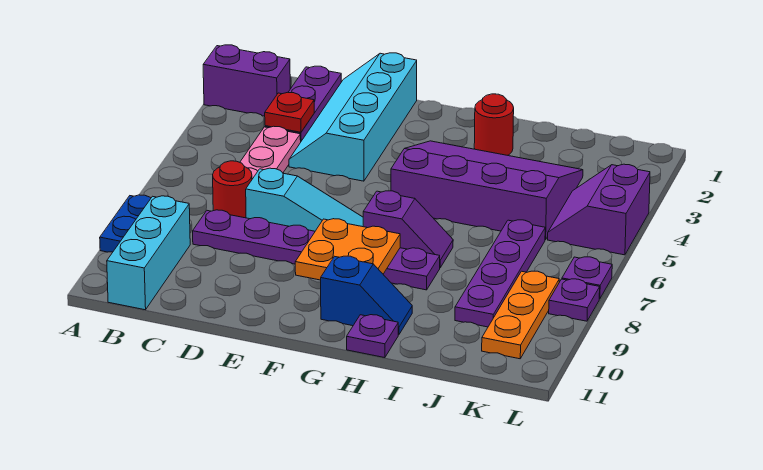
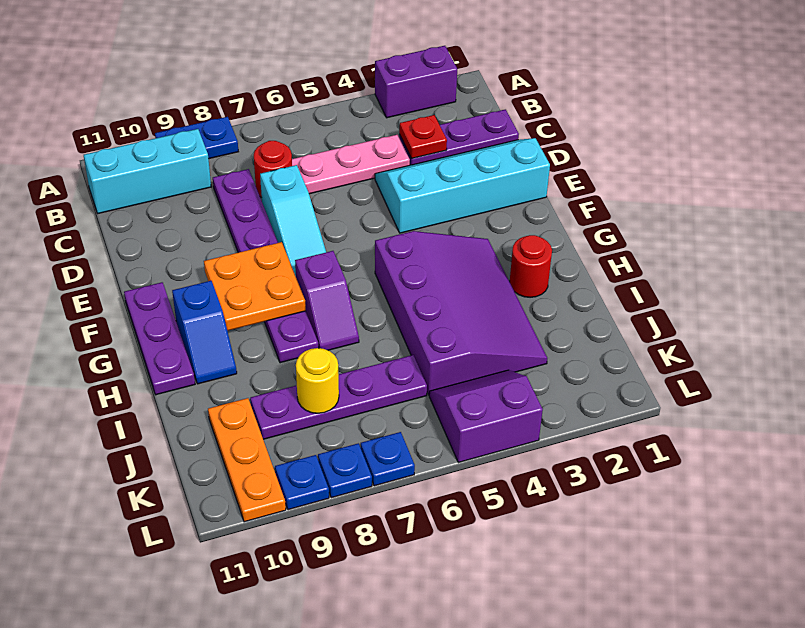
purple 1x2 brick [203,45,290,116] -> purple 1x2 brick turned to [375,46,457,118]
purple 1x1 plate [347,315,398,358] -> purple 1x3 plate [124,282,195,395]
none -> yellow 1x1 round brick [296,348,339,413]
orange 1x3 plate [482,271,559,359] -> orange 1x3 plate turned to [208,398,286,522]
purple 1x1 plate [562,257,612,299] -> blue 1x1 plate [361,432,415,486]
purple 1x1 plate [549,279,600,321] -> blue 1x1 plate [318,443,372,498]
none -> blue 1x1 plate [275,455,329,510]

